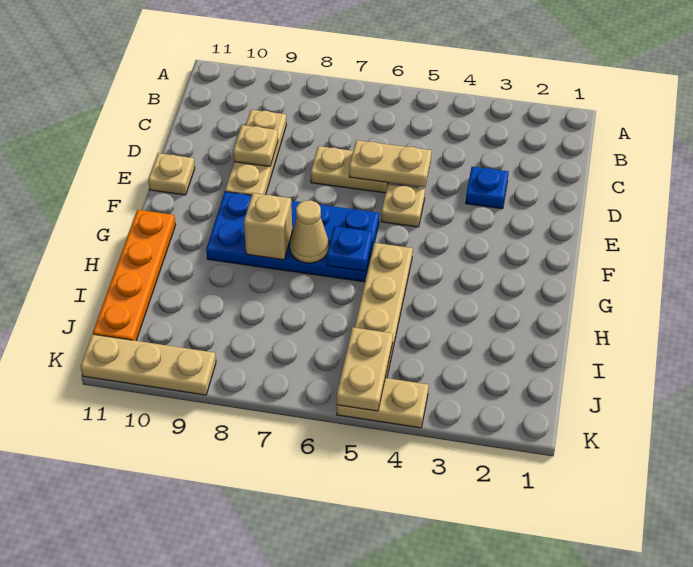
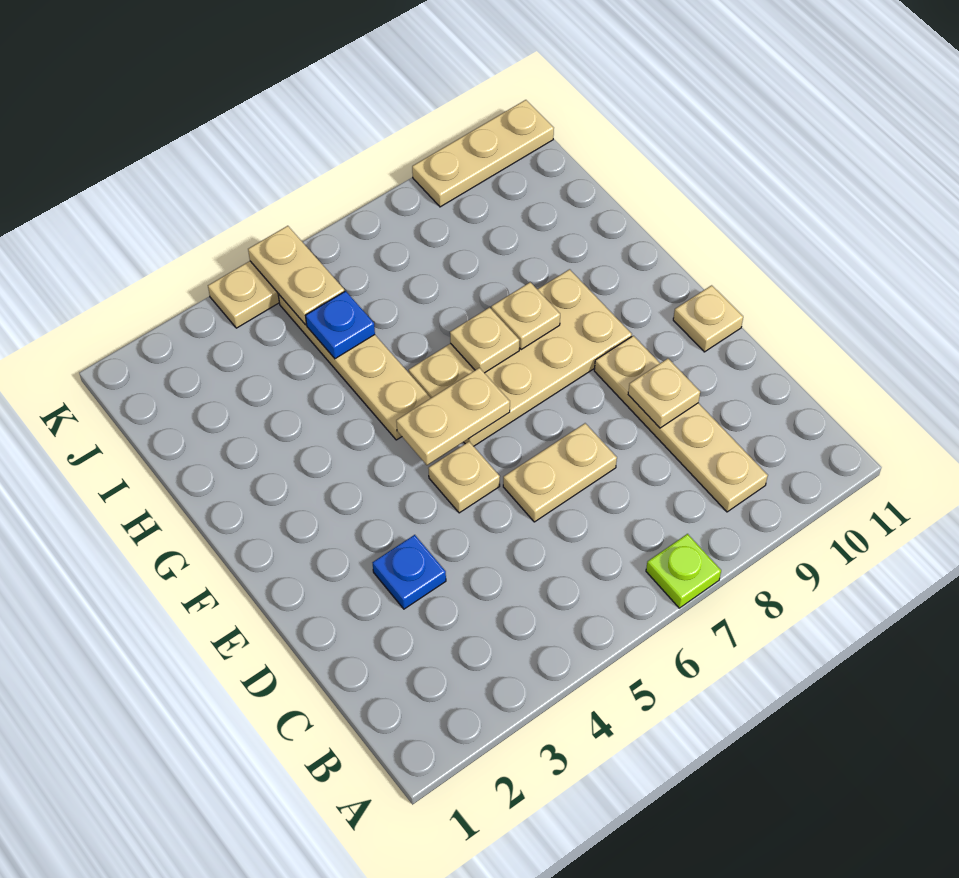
none -> lime 1x1 plate [646,534,721,608]
tan 1x3 plate [225,110,286,195] -> tan 1x4 plate [594,336,768,512]
tan 1x2 plate [349,140,432,187] -> tan 1x2 plate moved to [396,368,510,465]
blue 2x4 plate [206,192,379,282] -> tan 2x4 plate [409,269,632,446]
blue 1x1 plate [327,226,373,271] -> blue 1x1 plate moved to [306,291,375,359]
tan 1x1 cone [290,200,329,263] -> tan 1x1 plate [450,308,520,373]
tan 1x1 brick [244,193,292,260] -> tan 1x1 plate [491,282,560,350]
orange 1x4 plate [93,210,175,341] -> none

